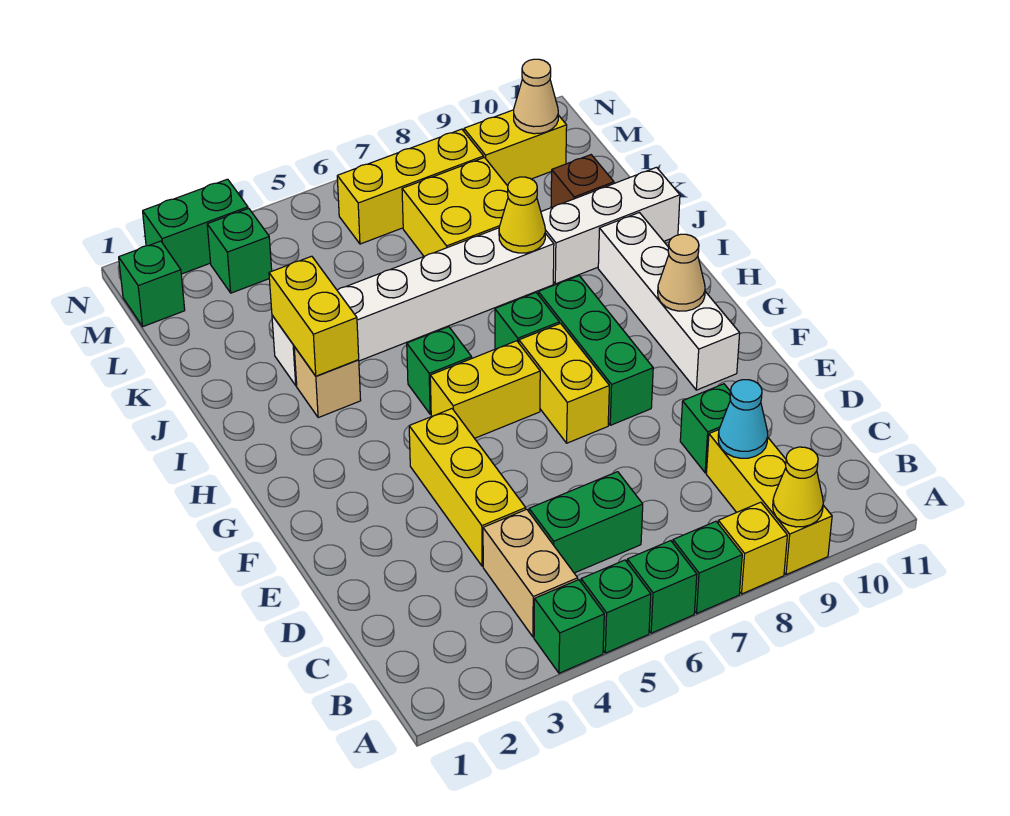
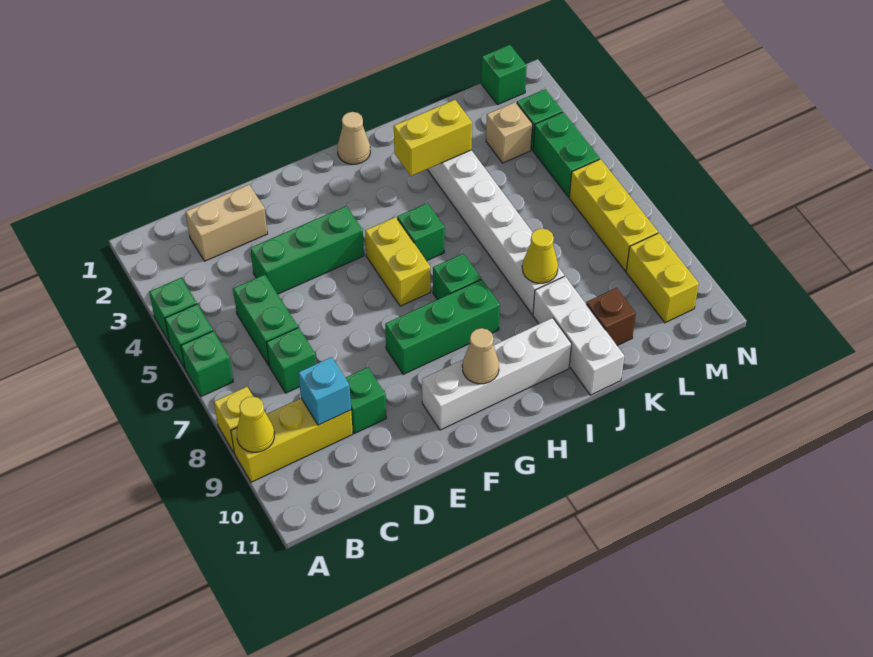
green 1x1 brick [673,521,742,613] -> green 1x1 brick moved to [266,328,316,393]
tan 1x2 brick [483,509,578,637] -> tan 1x2 brick moved to [185,185,267,261]
cyan 1x1 cone [718,380,768,458] -> cyan 1x1 brick [298,357,351,425]
yellow 1x3 brick [409,409,526,566] -> green 1x3 brick [250,206,364,294]
yellow 1x2 brick [519,324,609,443] -> none
tan 1x1 brick [294,347,361,418] -> tan 1x1 brick moved to [486,102,532,163]
yellow 2x2 brick [402,158,508,257] -> none
tan 1x1 cone [514,59,558,134] -> tan 1x1 cone moved to [337,112,370,164]
green 1x2 brick [143,179,248,274] -> green 1x2 brick moved to [533,112,600,197]

